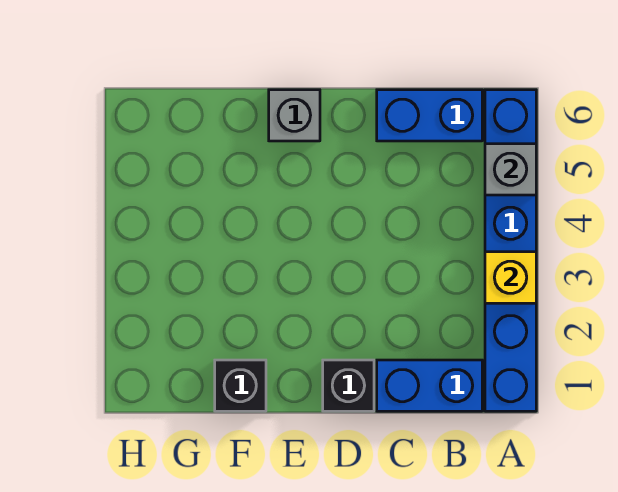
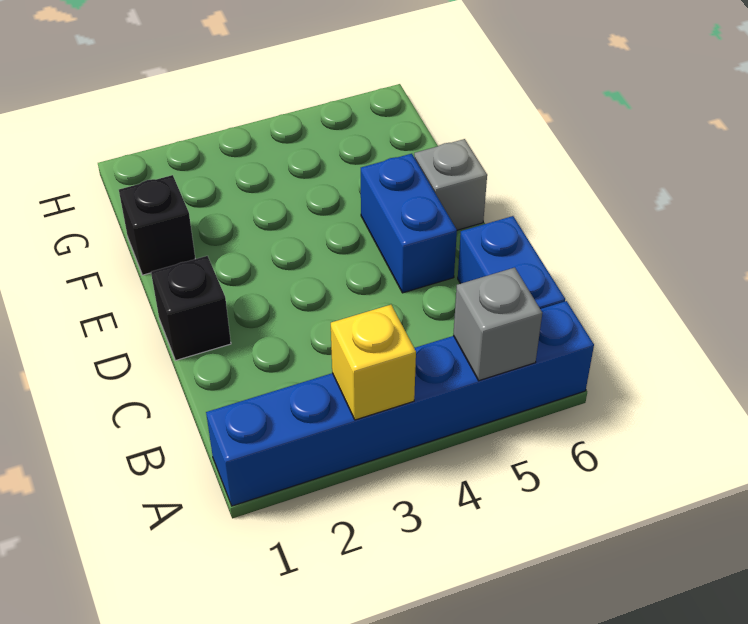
blue 1x2 brick [377,360,482,411] -> blue 1x2 brick moved to [361,154,457,293]

